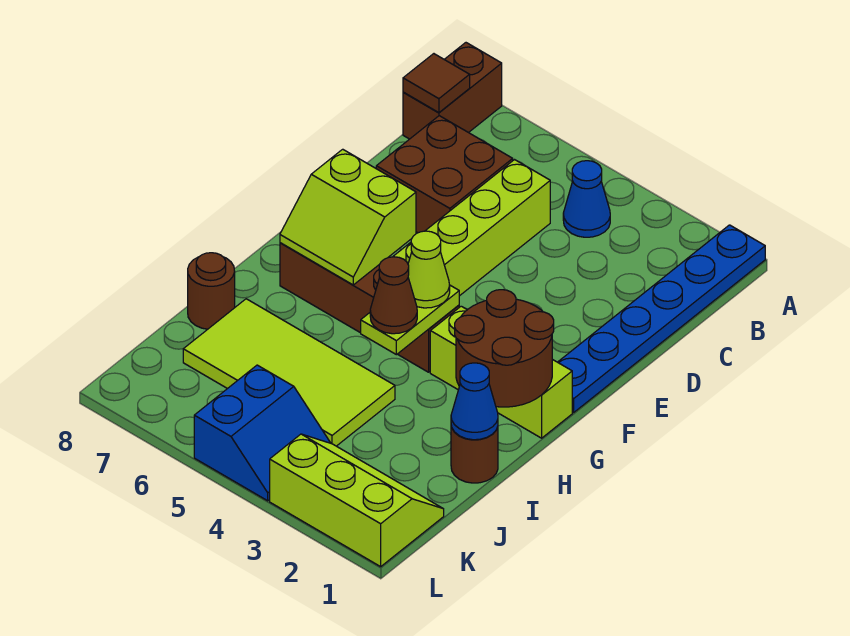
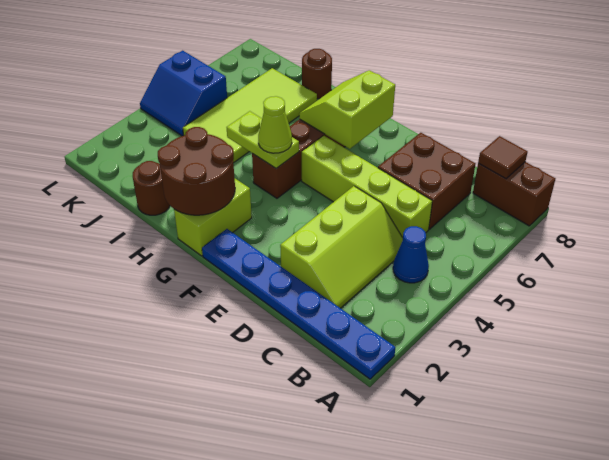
lime 1x3 brick [430,306,572,438] -> lime 1x2 brick [174,179,252,256]
brown 1x1 cone [370,257,417,334] -> none
blue 1x1 cone [451,363,498,440] -> none
lime 2x3 slope [270,434,444,567] -> lime 2x3 slope moved to [280,186,403,308]

